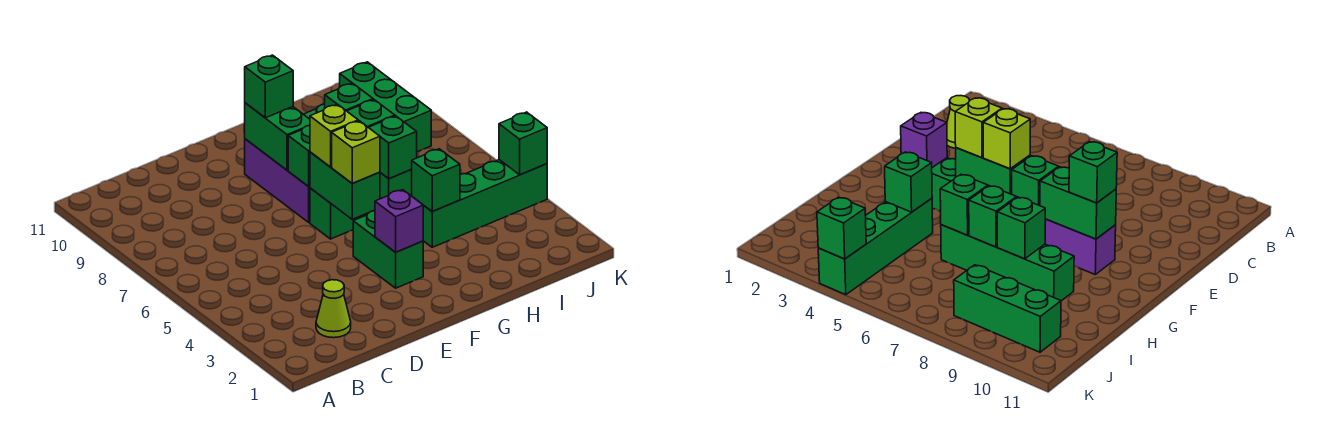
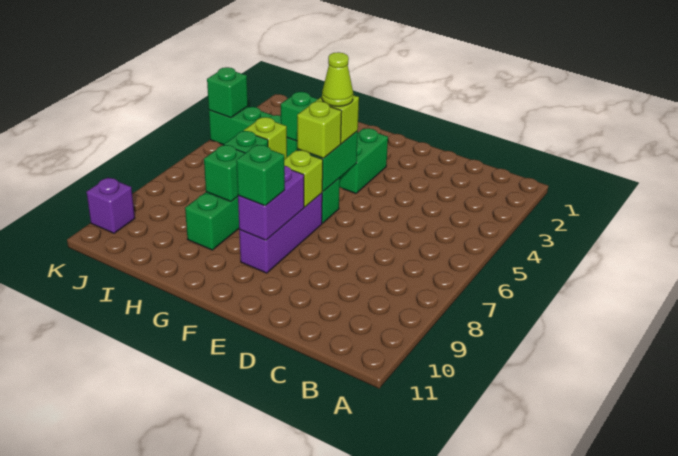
lime 1x1 cone [316,280,351,338] -> lime 1x1 cone moved to [322,52,353,106]
purple 1x1 brick [375,190,423,252] -> purple 1x1 brick moved to [87,178,135,233]
green 1x1 brick [288,125,310,187] -> lime 1x1 brick [284,150,323,207]
green 1x2 brick [245,103,310,170] -> purple 1x2 brick [238,166,304,240]
green 1x1 brick [368,116,417,179] -> lime 1x1 brick [244,117,287,159]
green 1x3 brick [340,62,431,152] -> none

